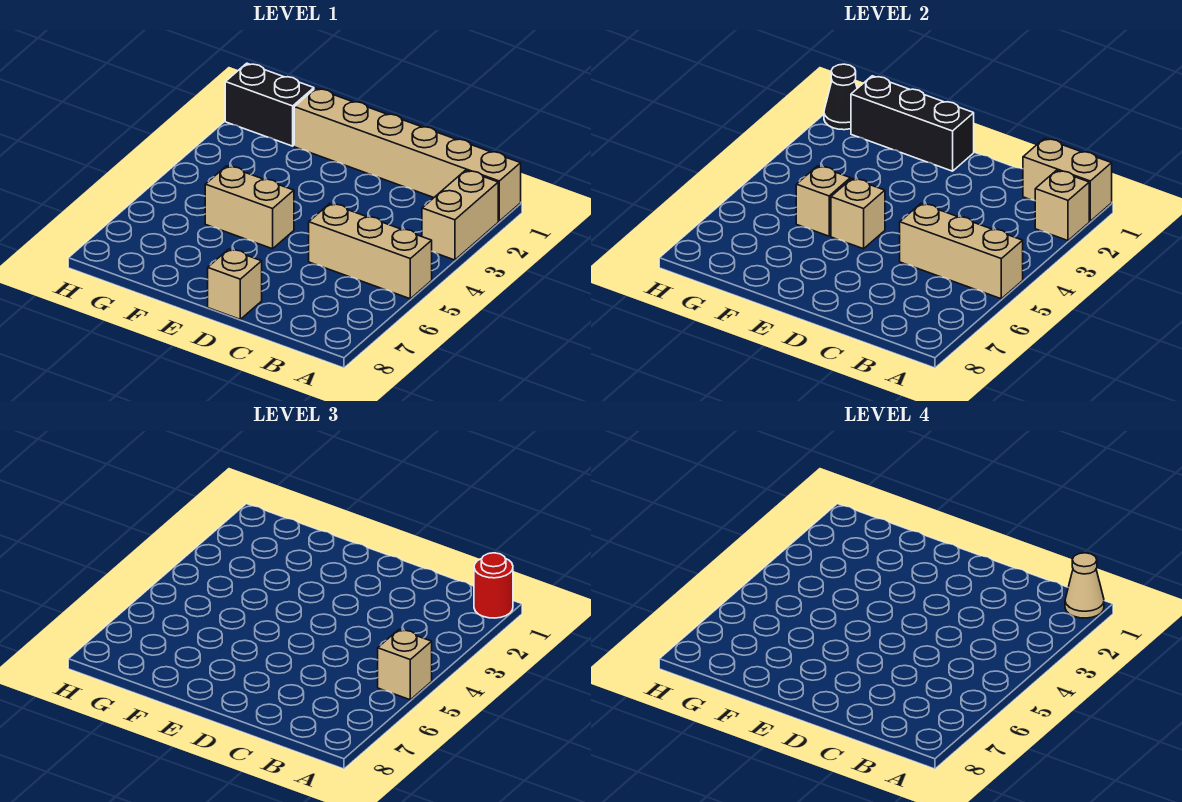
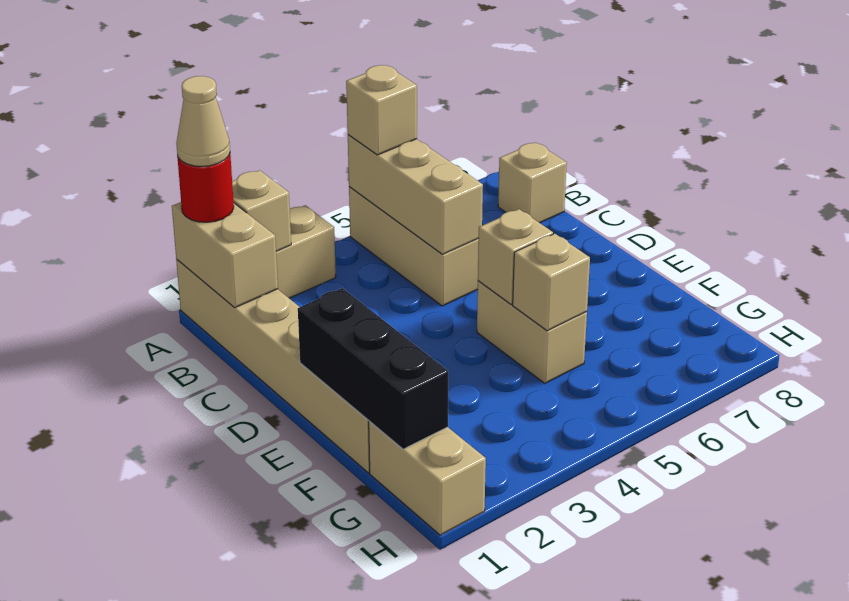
tan 1x1 brick [208,249,262,319] -> tan 1x1 brick moved to [498,142,567,223]
black 1x2 brick [225,63,314,146] -> tan 1x2 brick [369,421,486,535]
black 1x1 cone [824,64,857,130] -> none

